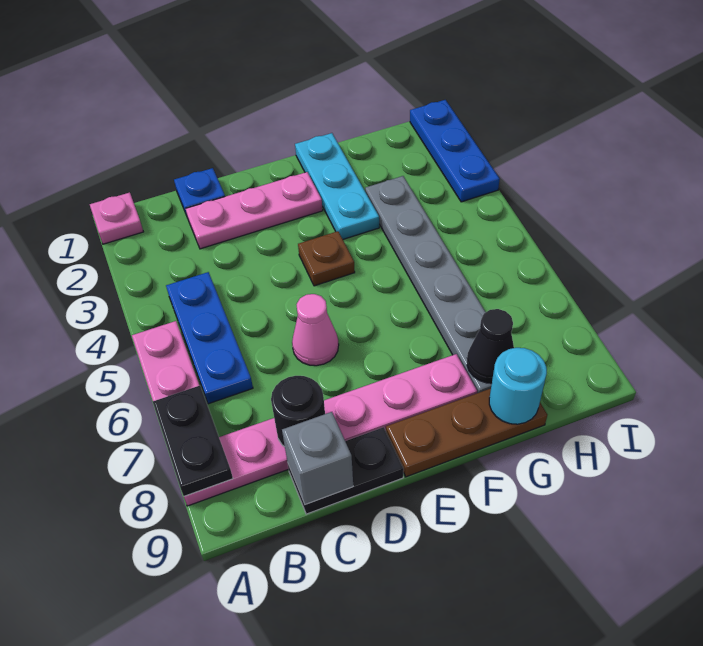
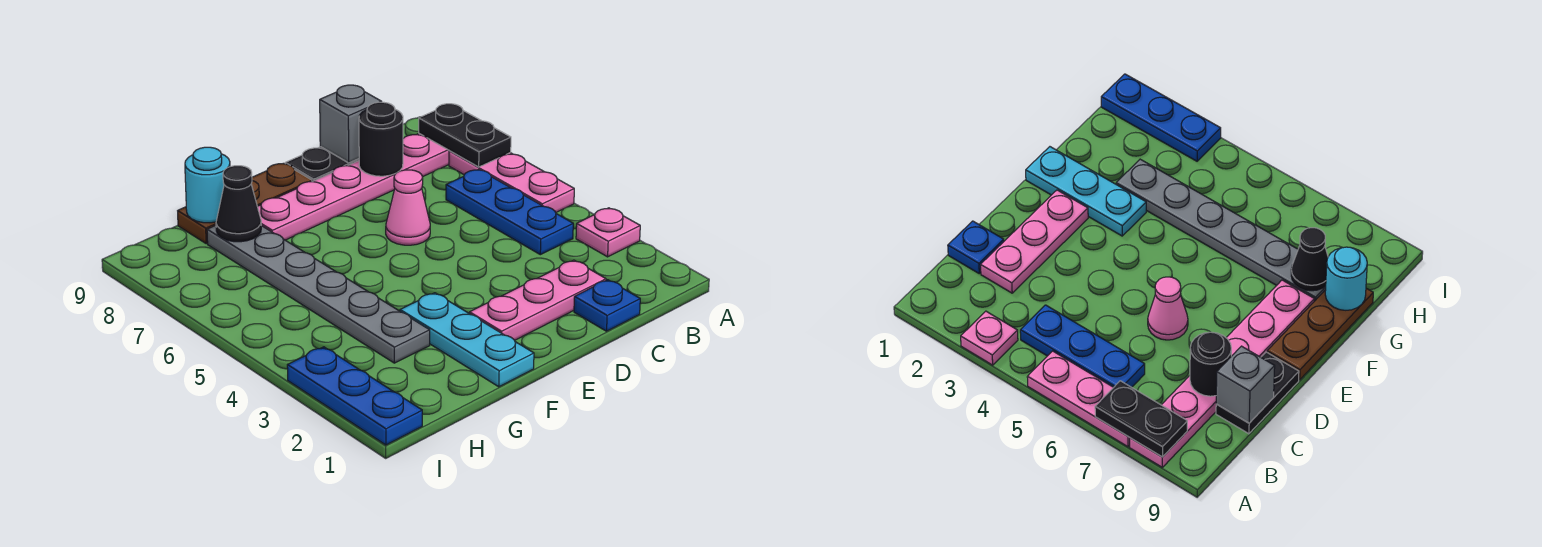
pink 1x1 plate [90,192,143,244] -> pink 1x1 plate moved to [576,208,640,257]
brown 1x1 plate [298,231,355,286] -> none

